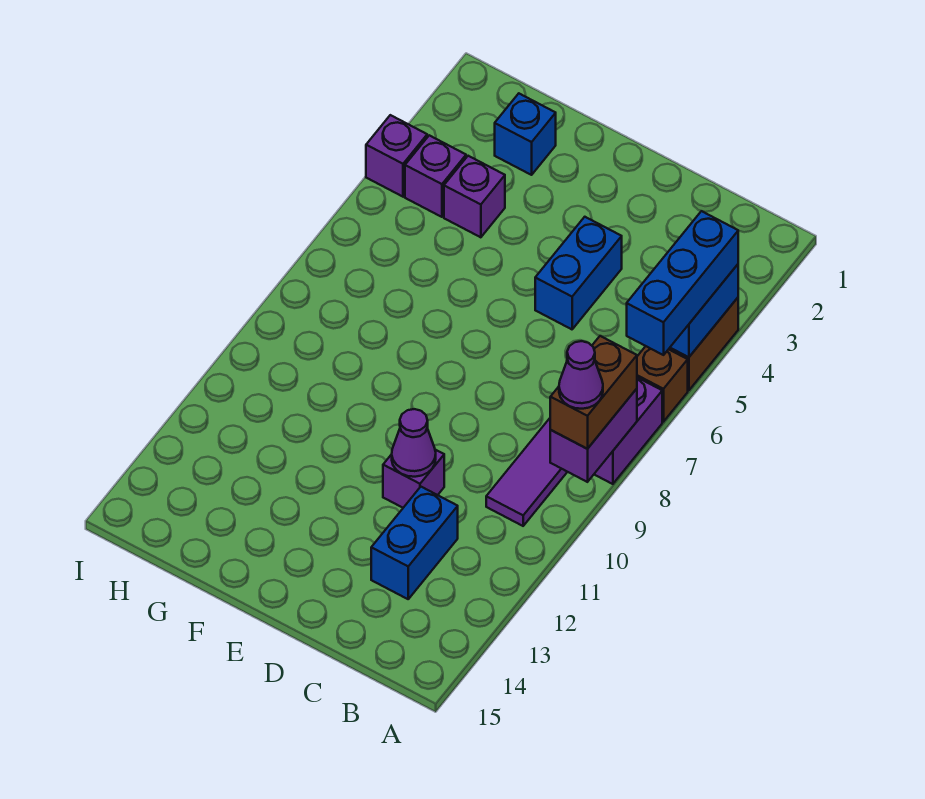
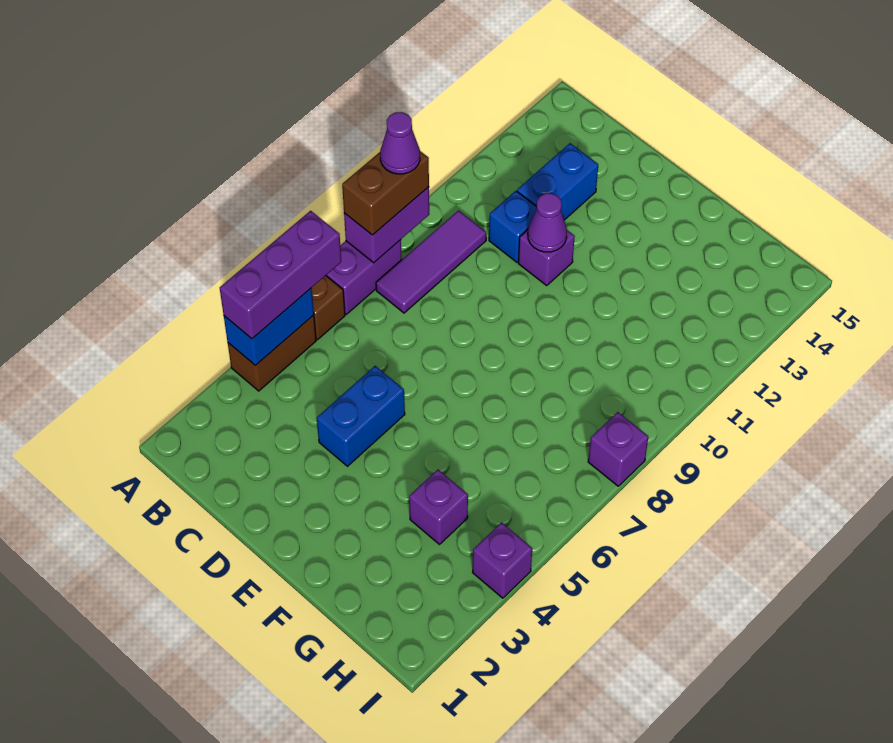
blue 1x3 brick [627,211,738,355] -> purple 1x3 brick [220,211,341,339]
blue 1x1 brick [495,94,556,175] -> blue 1x1 brick moved to [489,191,537,262]
purple 1x1 brick [405,135,466,217] -> purple 1x1 brick moved to [588,412,648,486]

